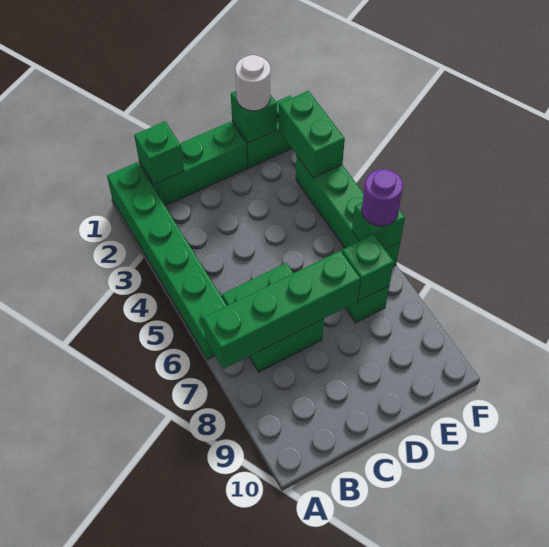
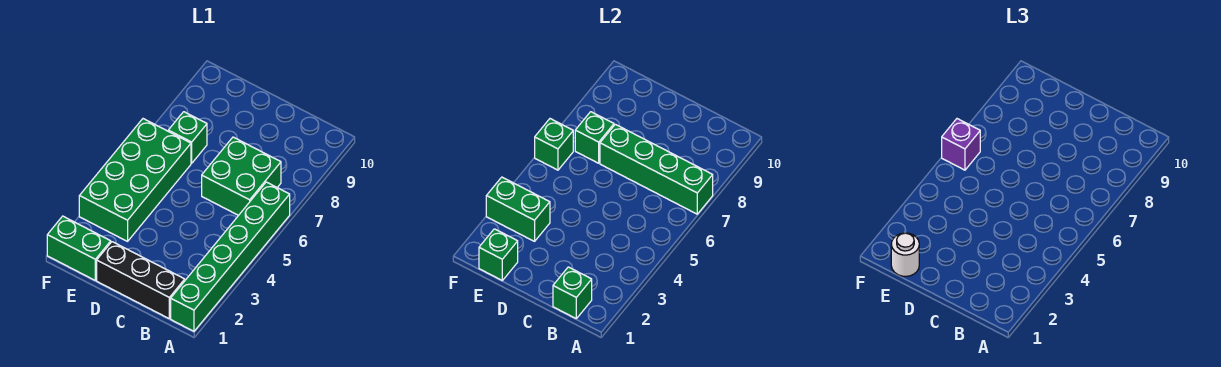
green 1x3 brick [139,122,247,206] -> black 1x3 brick [97,242,185,318]
green 1x2 brick [279,91,345,178] -> green 1x2 brick turned to [486,177,550,241]
green 1x4 brick [296,155,400,267] -> green 2x4 brick [79,119,191,241]
purple 1x1 round brick [362,169,403,226] -> purple 1x1 brick [942,119,980,170]

